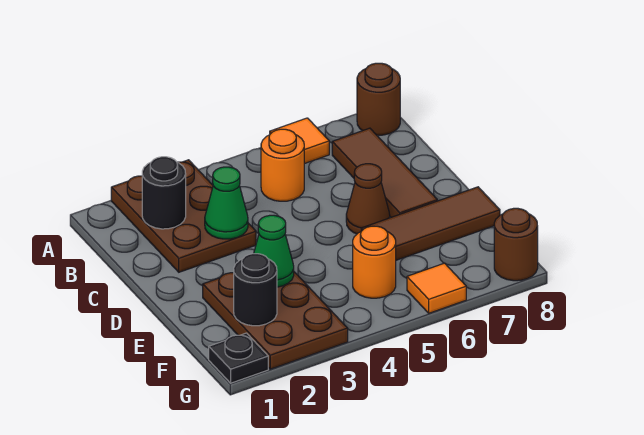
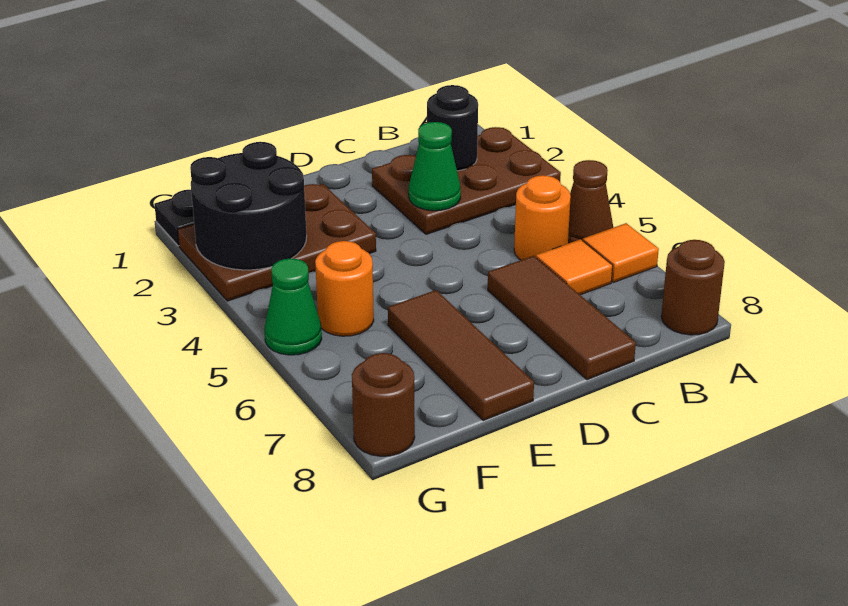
brown 1x3 tile [332,128,437,217] -> brown 1x3 tile turned to [488,256,636,380]
brown 1x1 cone [346,164,390,234] -> brown 1x1 cone moved to [568,160,613,243]
green 1x1 cone [254,215,294,287] -> green 1x1 cone moved to [265,258,322,355]
black 1x1 round brick [234,254,277,326] -> black 2x2 round brick [190,142,307,270]
orange 1x1 tile [407,263,466,313] -> orange 1x1 tile moved to [536,239,613,295]

